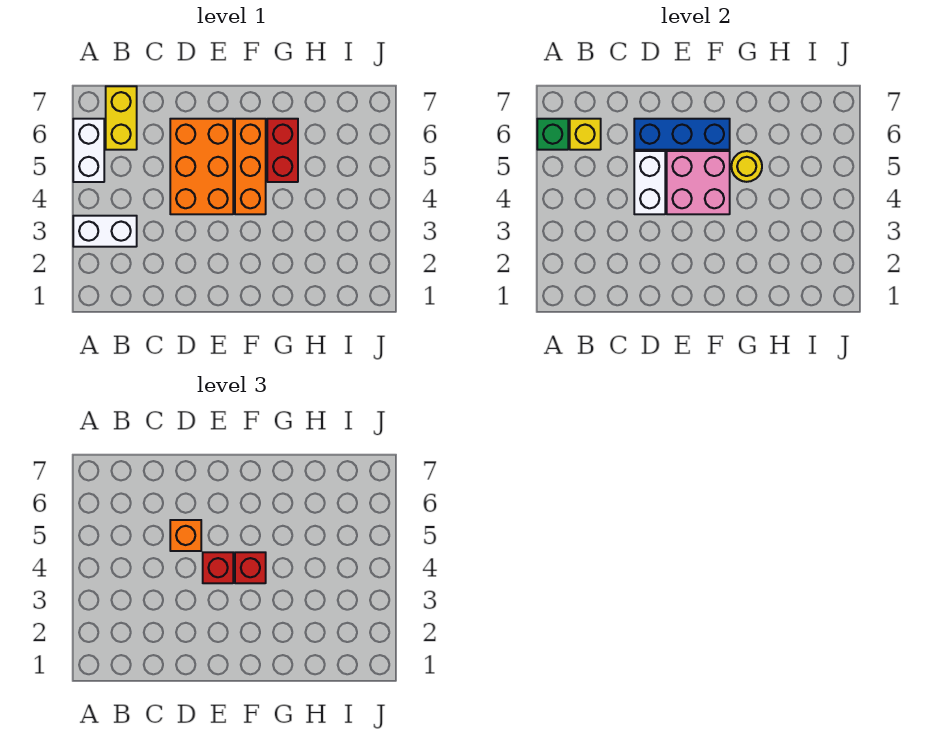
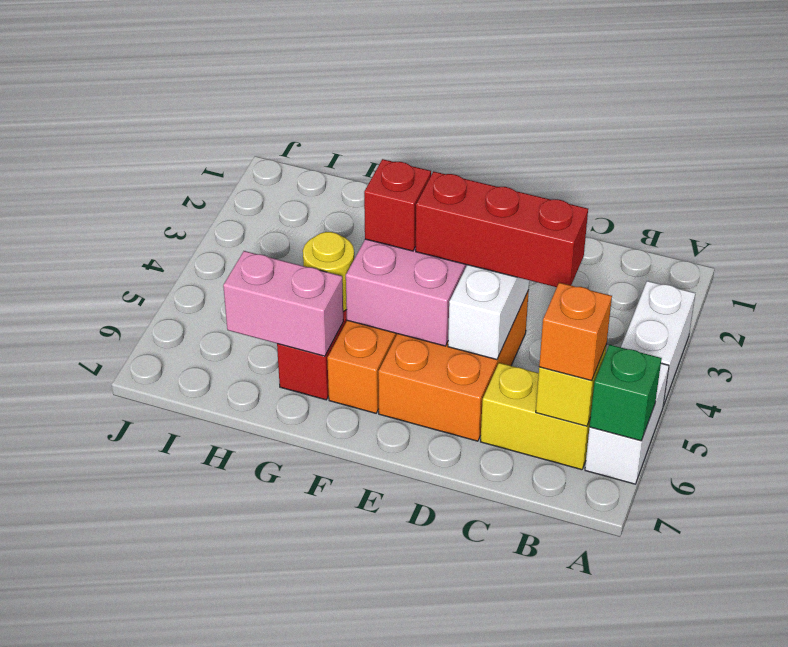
white 1x2 brick [73,216,137,247] -> white 1x2 brick turned to [621,281,695,406]
yellow 1x2 brick [106,86,137,150] -> yellow 1x2 brick turned to [481,363,590,470]
orange 1x1 brick [170,520,201,551] -> orange 1x1 brick moved to [539,283,612,381]
blue 1x3 brick [634,119,730,150] -> none
red 1x1 brick [203,552,233,583] -> red 1x3 brick [416,172,588,287]
none -> pink 1x2 brick [223,251,344,356]

